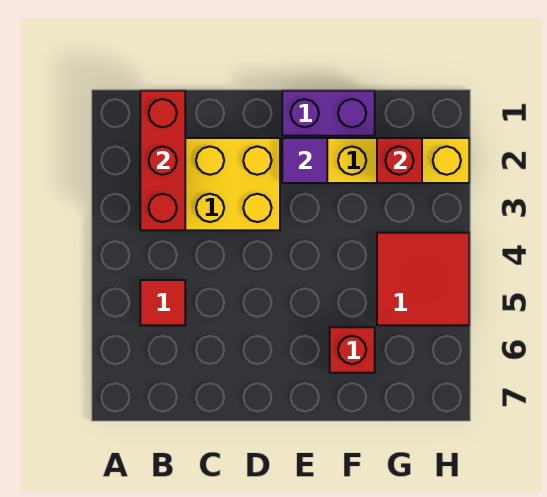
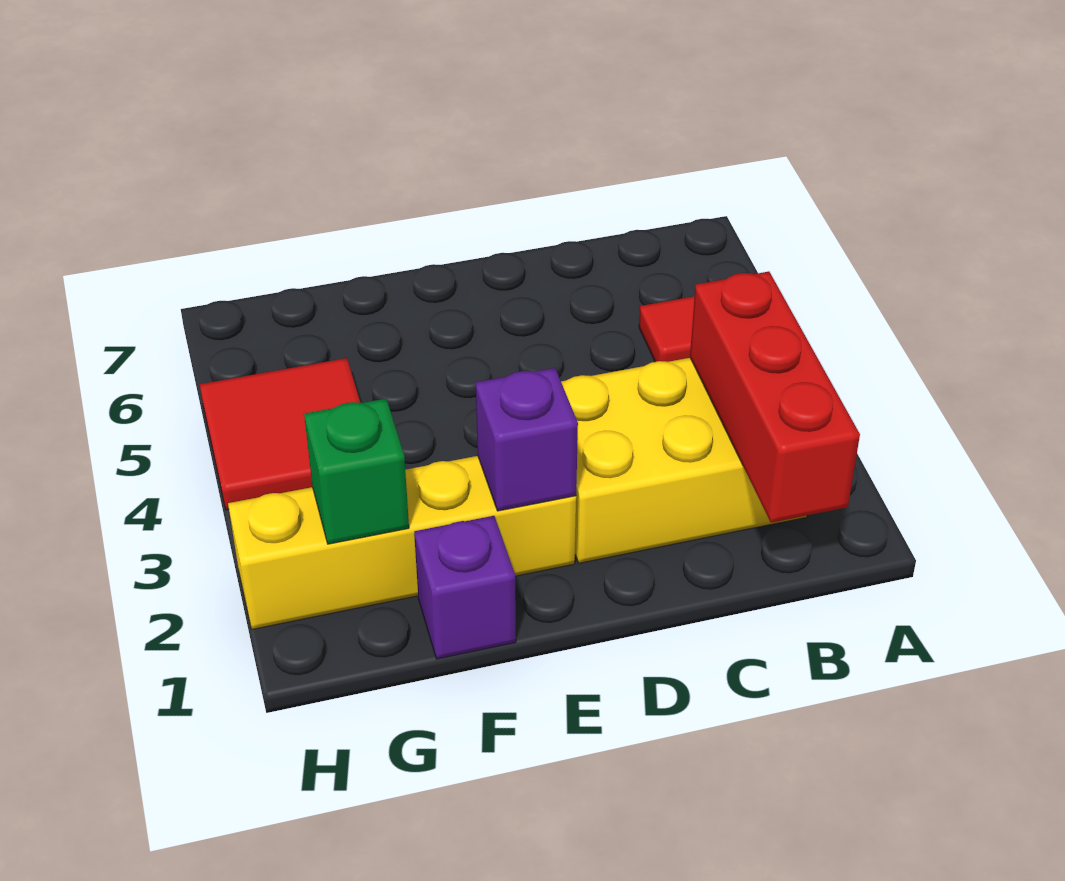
purple 1x2 brick [282,91,375,136] -> purple 1x1 brick [414,516,516,659]
purple 1x1 tile [282,138,327,183] -> purple 1x1 brick [476,368,578,511]
red 1x1 brick [330,327,375,373] -> none
red 1x1 brick [377,138,422,183] -> green 1x1 brick [304,399,409,544]

